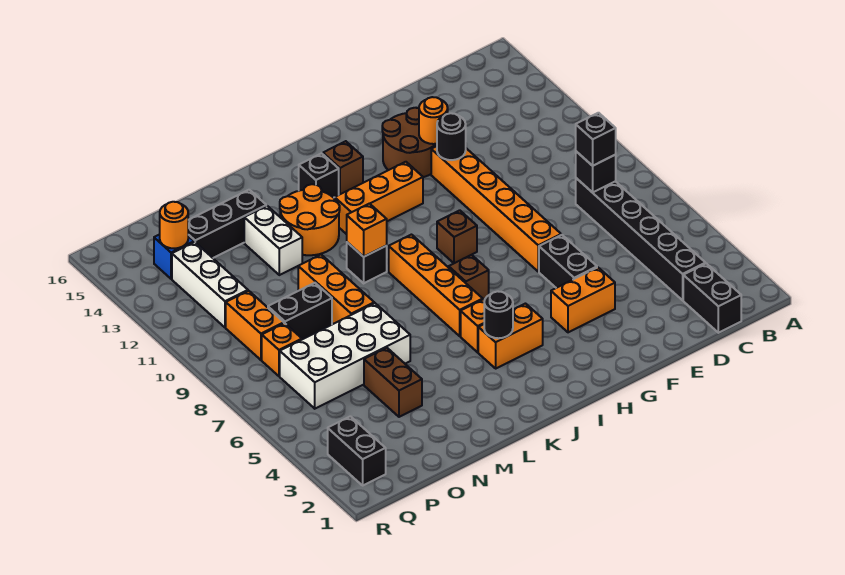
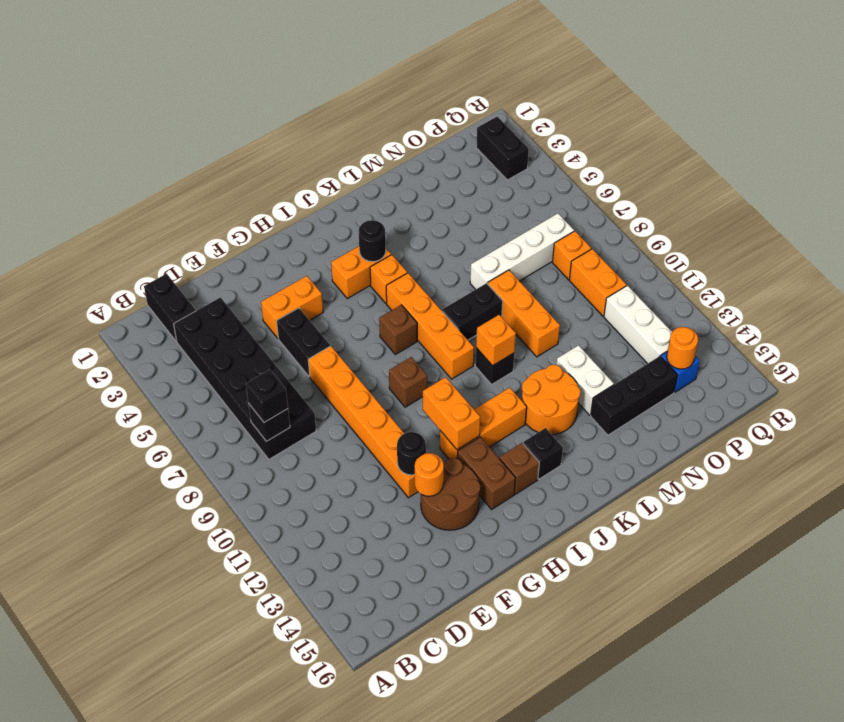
black 1x6 brick [576,178,705,300] -> black 2x6 brick [174,297,316,459]
none -> orange 1x2 brick [423,377,480,449]
white 2x4 brick [280,303,410,409] -> white 1x4 brick [470,213,574,290]
brown 1x2 brick [364,348,422,417] -> brown 1x2 brick moved to [457,437,516,509]
black 1x2 brick [268,283,332,339] -> black 1x2 brick moved to [442,283,503,340]

